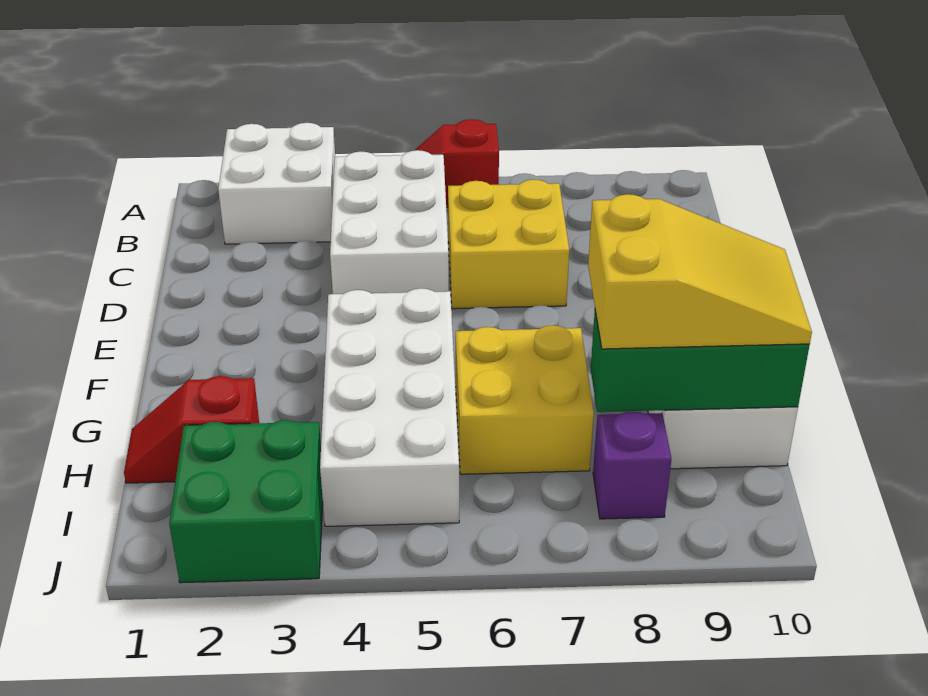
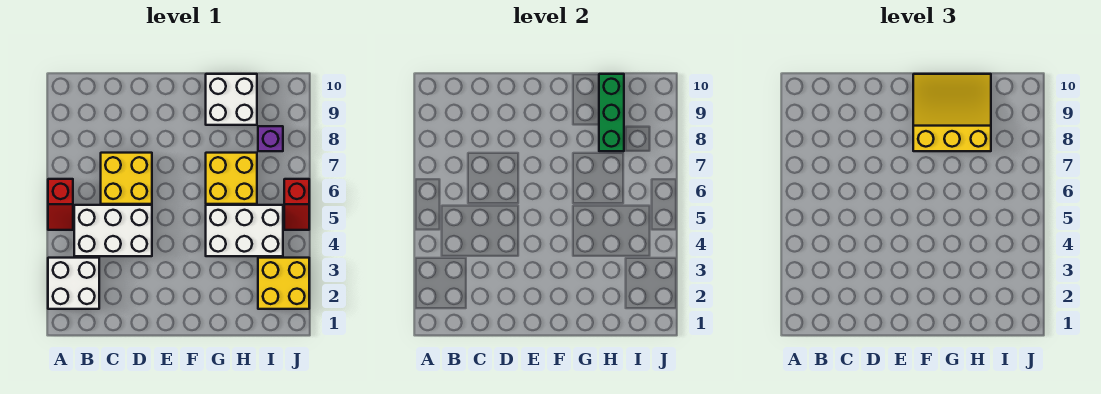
white 2x4 brick [320,288,459,526] -> white 2x3 brick [206,205,283,256]
yellow 2x3 slope [588,194,812,349] -> yellow 3x3 slope [913,74,991,151]
red 1x2 slope [124,376,259,483] -> red 1x2 slope moved to [284,179,309,230]
green 2x2 brick [169,420,323,583] -> yellow 2x2 brick [258,258,309,309]

